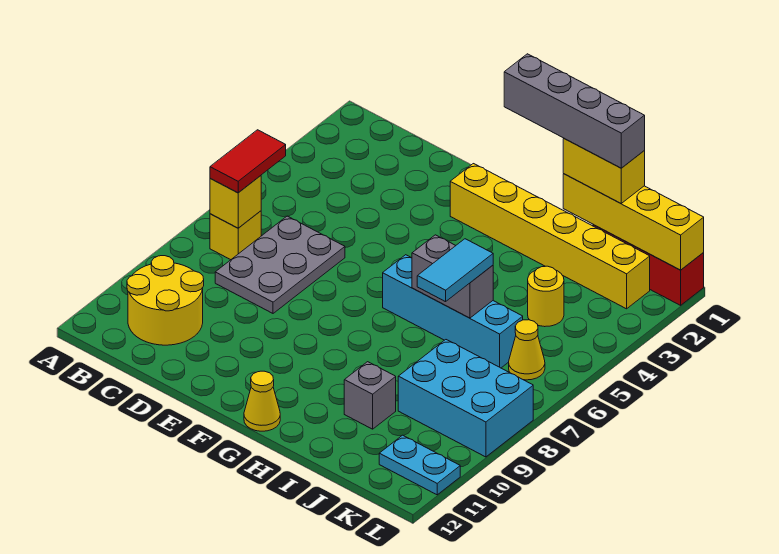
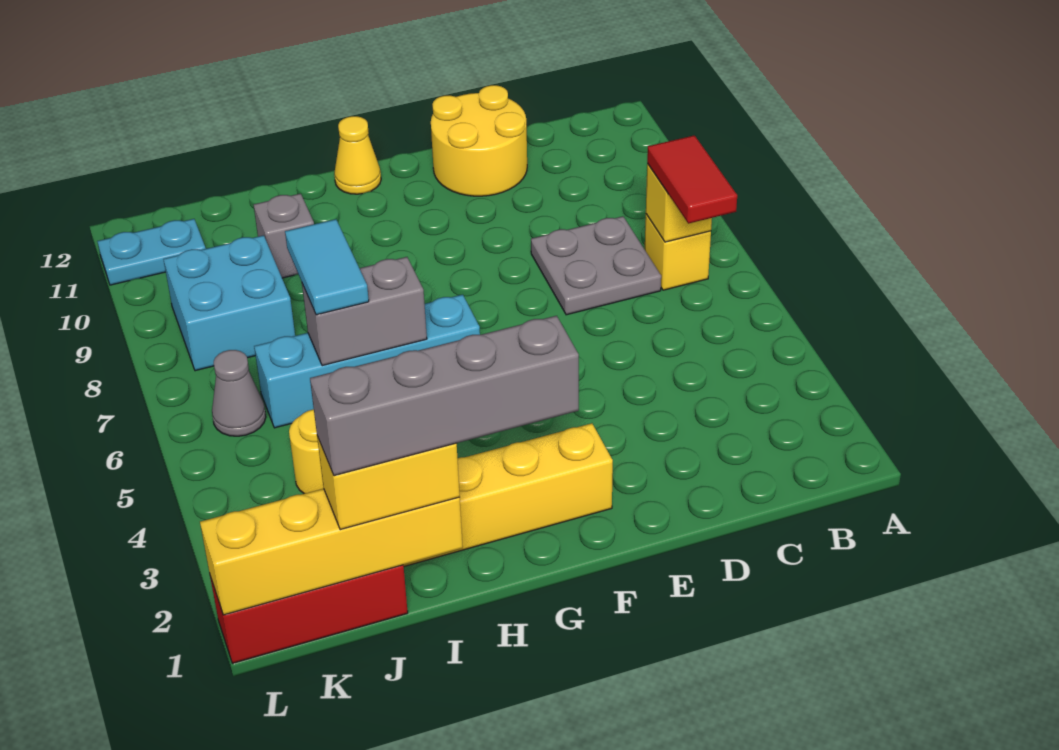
yellow 2x2 round brick [127,256,204,345] -> yellow 2x2 round brick moved to [431,85,527,196]
grey 2x3 plate [215,216,345,313] -> grey 2x2 plate [531,216,661,315]
cyan 2x3 brick [398,340,533,457] -> cyan 2x2 brick [163,235,295,371]
yellow 1x1 cone [509,320,545,380] -> grey 1x1 cone [212,350,266,436]

